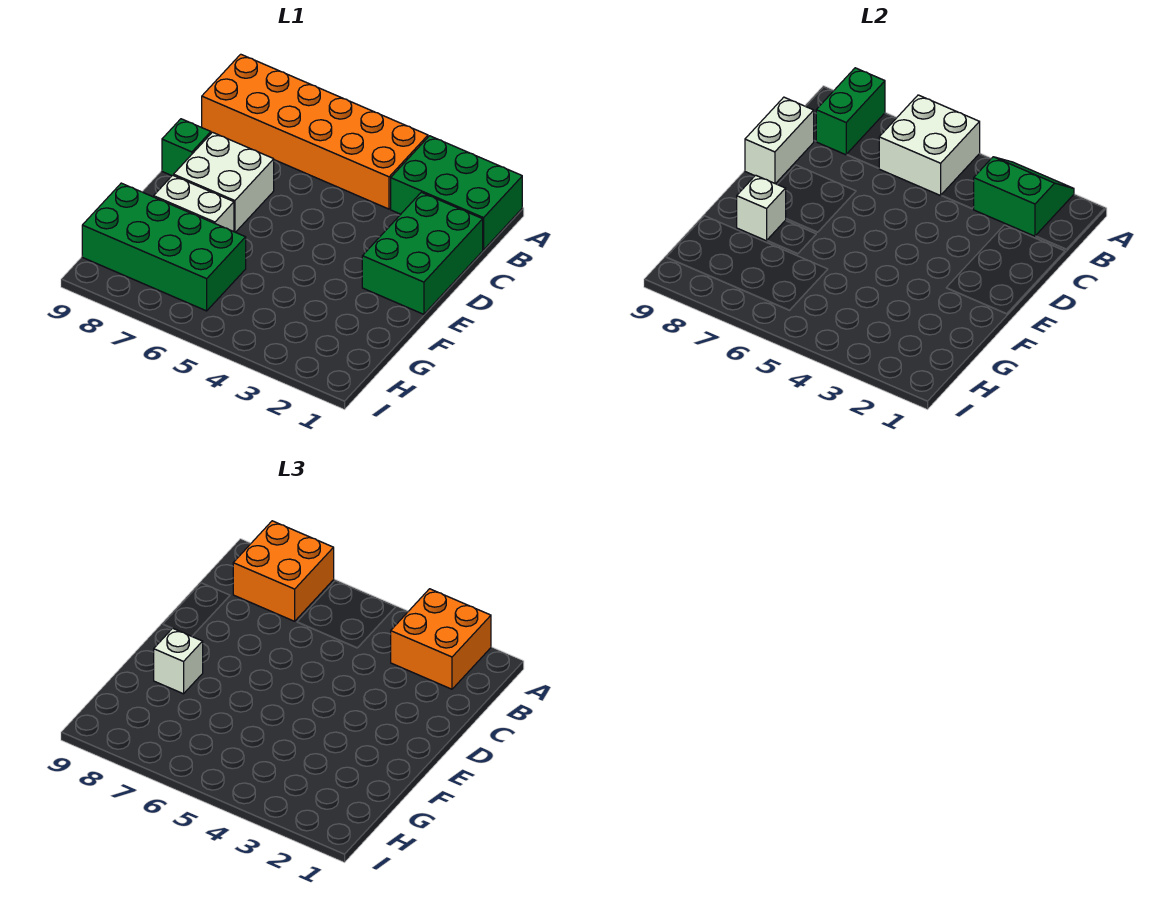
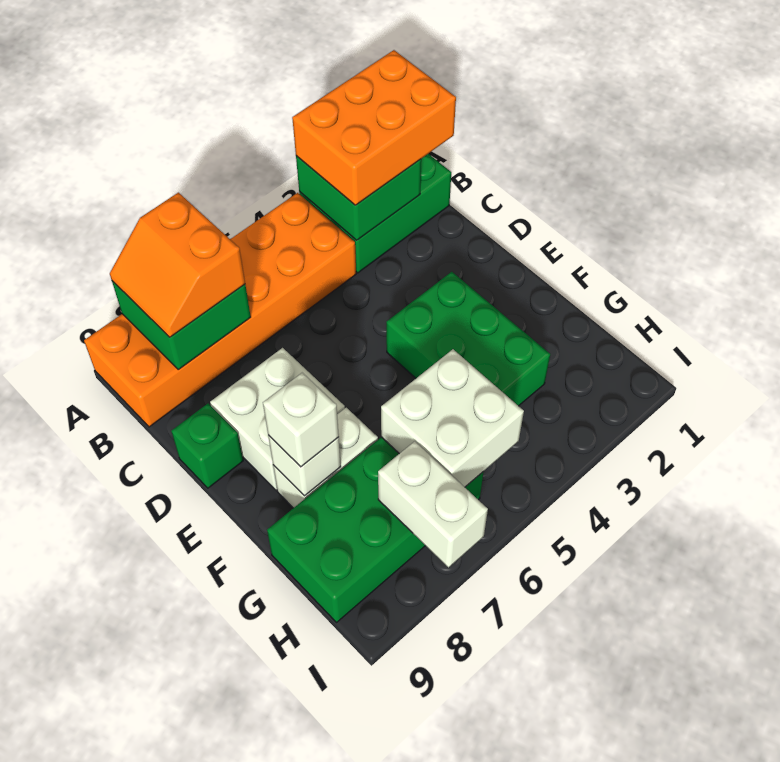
green 2x2 slope [974,157,1074,236] -> green 2x2 brick [296,156,421,240]
orange 2x2 brick [391,589,491,689] -> orange 2x3 brick [292,50,456,205]
white 2x2 brick [879,95,980,196] -> white 2x2 brick moved to [381,349,524,487]
orange 2x2 brick [233,521,334,621] -> orange 2x2 slope [110,193,245,337]
green 1x2 brick [816,68,885,155] -> green 2x2 brick [112,281,251,370]
green 2x3 brick [362,192,483,314] -> green 2x3 brick moved to [386,272,550,406]
white 1x2 brick [745,97,814,184] -> white 1x2 brick moved to [378,441,488,567]

